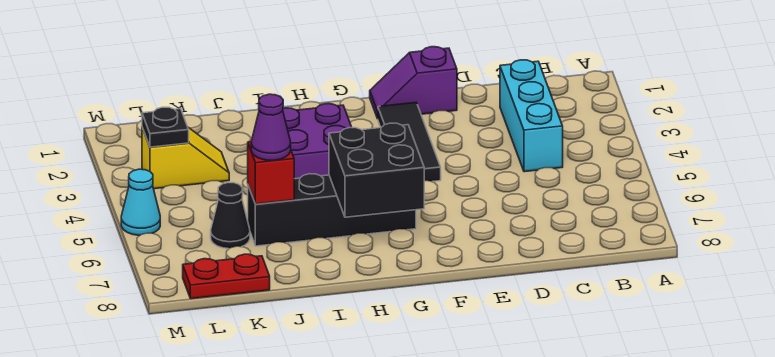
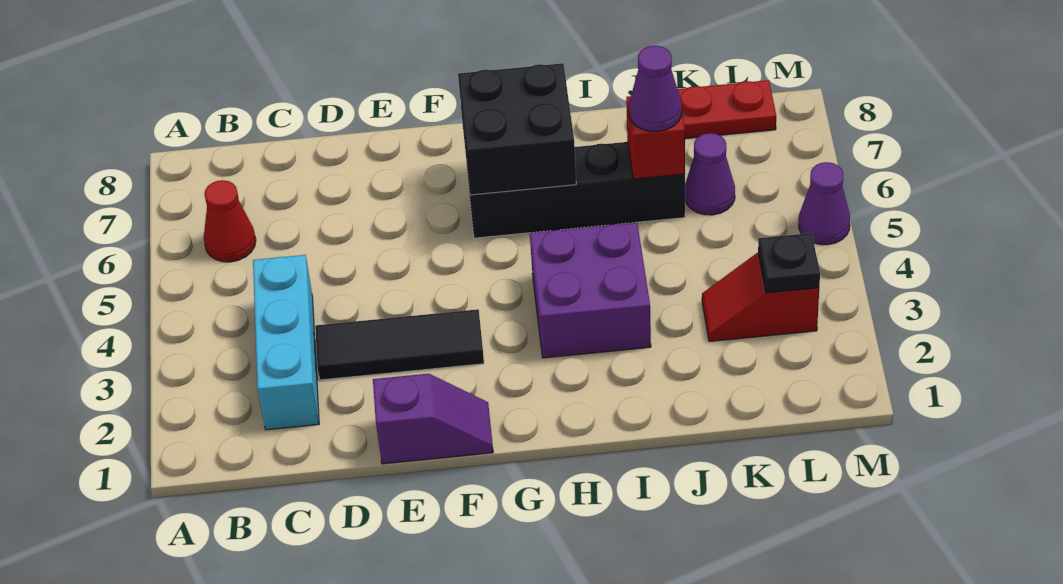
none -> red 1x1 cone [204,180,256,262]
black 1x3 tile [378,102,441,182] -> black 1x3 tile turned to [315,309,484,380]
yellow 1x2 slope [142,127,229,189] -> red 1x2 slope [702,253,819,342]
black 1x1 cone [211,183,250,249] -> purple 1x1 cone [685,133,735,215]
cyan 1x1 cone [121,169,160,235] -> purple 1x1 cone [799,162,850,245]

